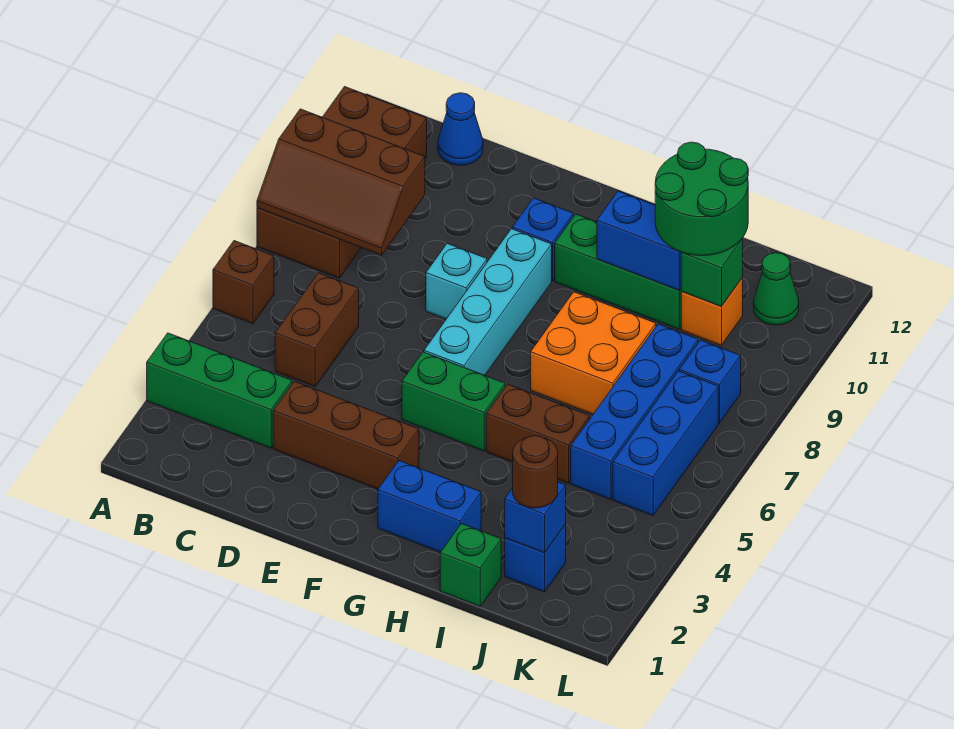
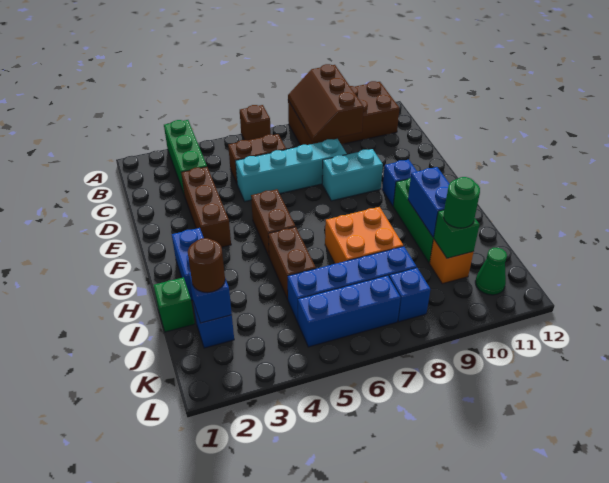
blue 1x1 cone [438,93,483,165] -> none
cyan 1x1 brick [426,243,487,319] -> cyan 1x2 brick [322,149,383,201]
green 1x2 brick [402,352,505,451] -> brown 1x2 brick [251,189,295,256]
cyan 1x4 brick [424,229,552,375] -> cyan 1x4 brick moved to [235,139,347,201]
green 2x2 round brick [655,142,748,256] -> green 1x1 round brick [443,177,480,228]

